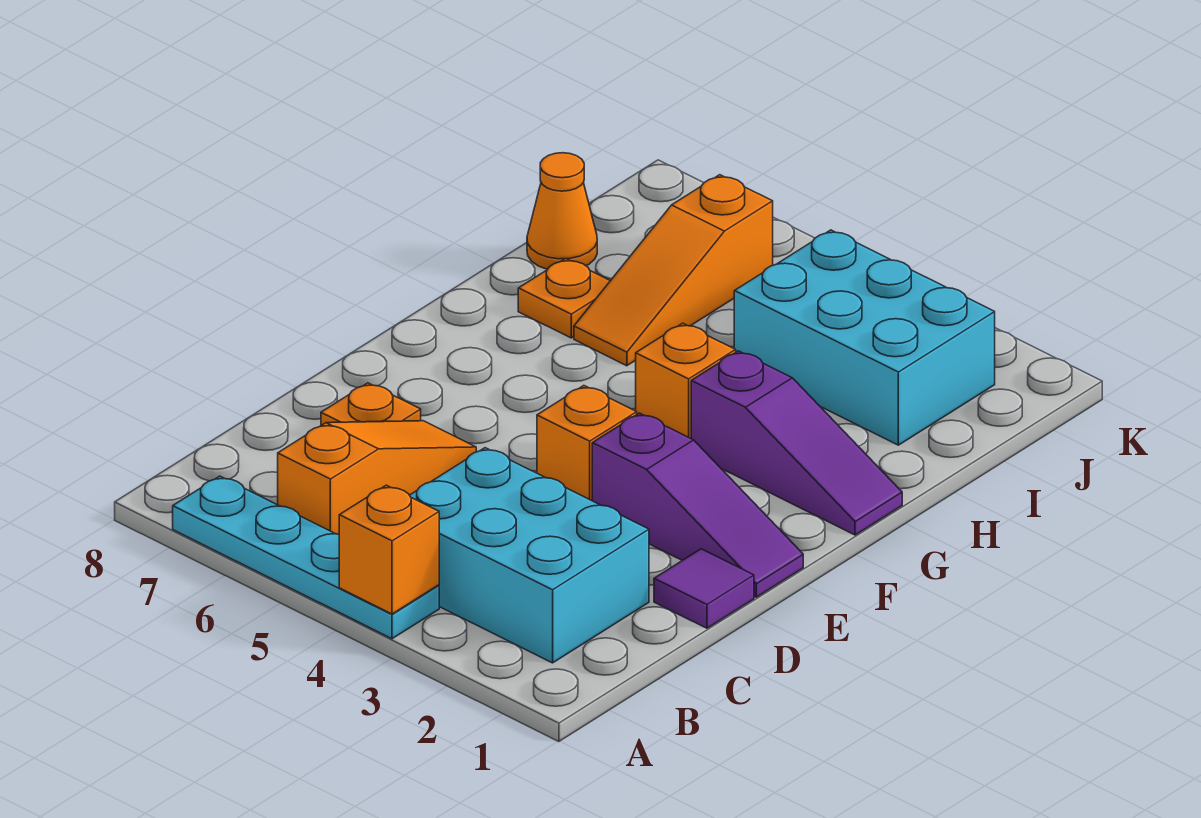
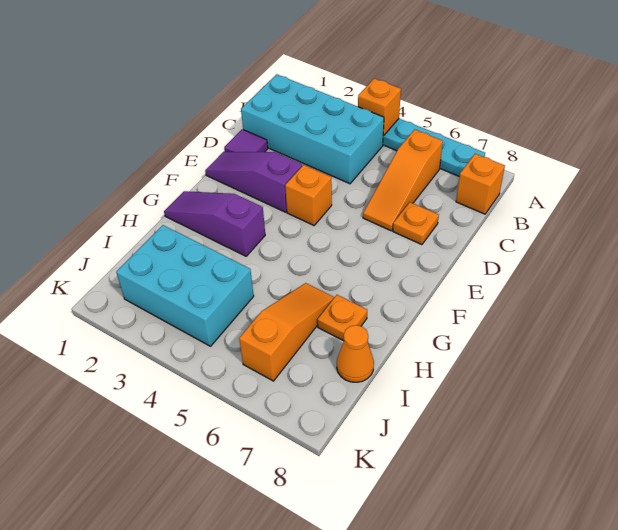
cyan 2x3 brick [410,448,649,663] -> cyan 2x4 brick [241,74,384,184]
orange 1x1 brick [636,323,736,438] -> orange 1x1 brick moved to [456,154,505,214]

